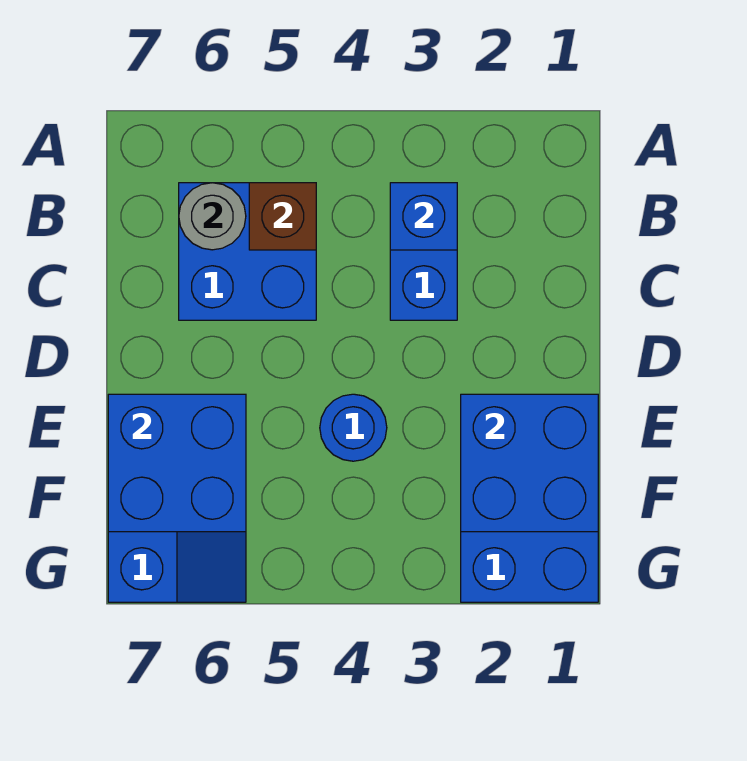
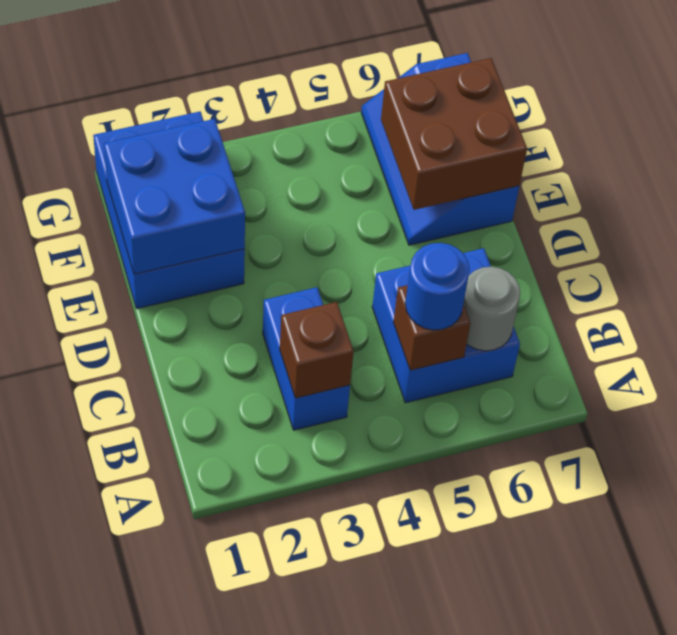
blue 1x1 brick [390,183,457,250] -> brown 1x1 brick [280,302,354,398]
blue 1x1 round brick [320,394,387,461] -> blue 1x1 round brick moved to [405,243,470,330]
blue 2x2 brick [108,394,246,532] -> brown 2x2 brick [381,58,527,210]

